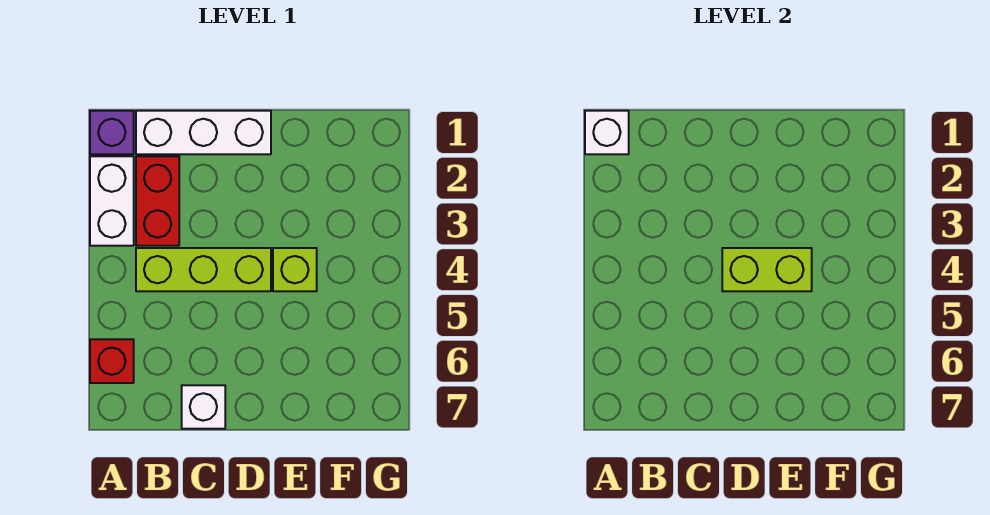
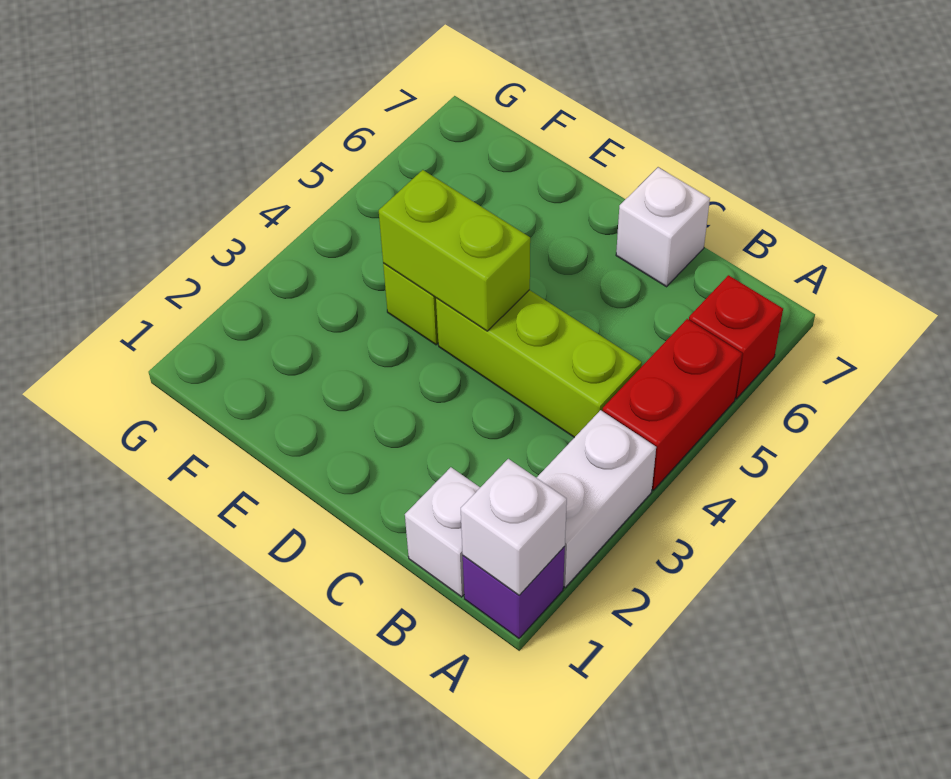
white 1x3 brick [136,111,271,154] -> white 1x1 brick [405,467,480,597]
red 1x2 brick [136,156,179,246] -> red 1x2 brick moved to [603,319,742,490]

